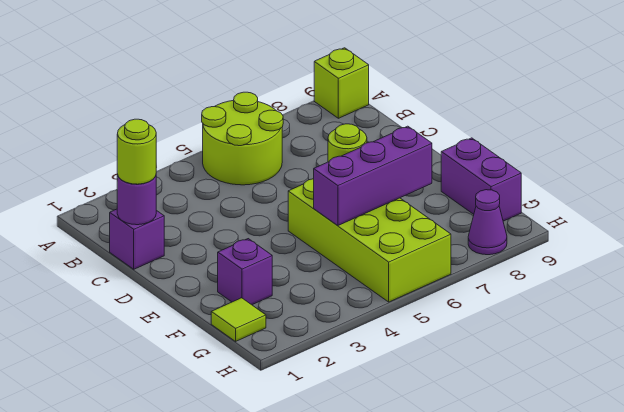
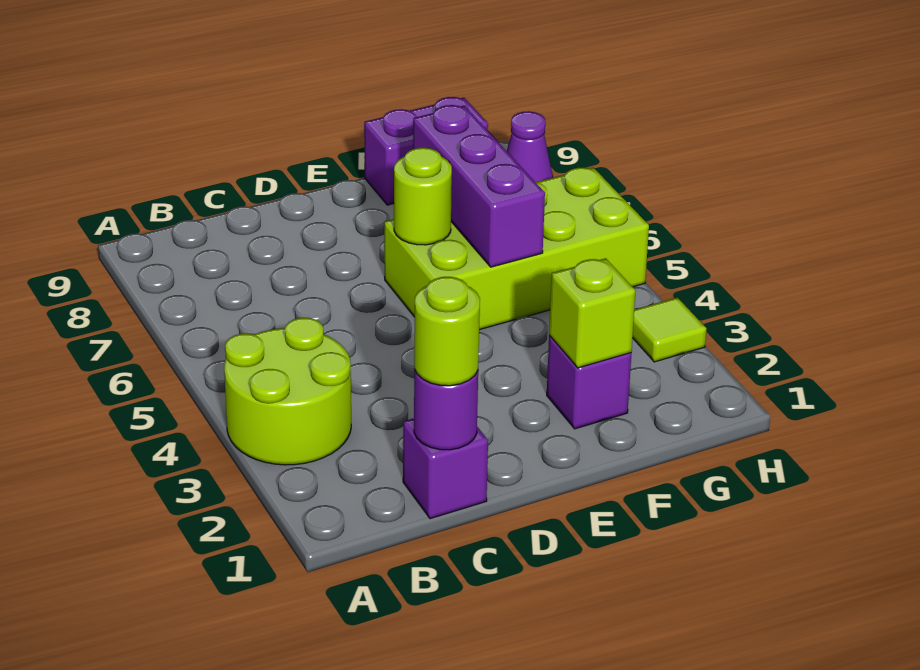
lime 2x2 round brick [202,92,283,185] -> lime 2x2 round brick moved to [224,318,351,465]
lime 1x1 brick [314,48,369,118] -> lime 1x1 brick moved to [549,258,636,368]
lime 1x1 tile [211,298,266,341] -> lime 1x1 tile moved to [633,297,706,362]

